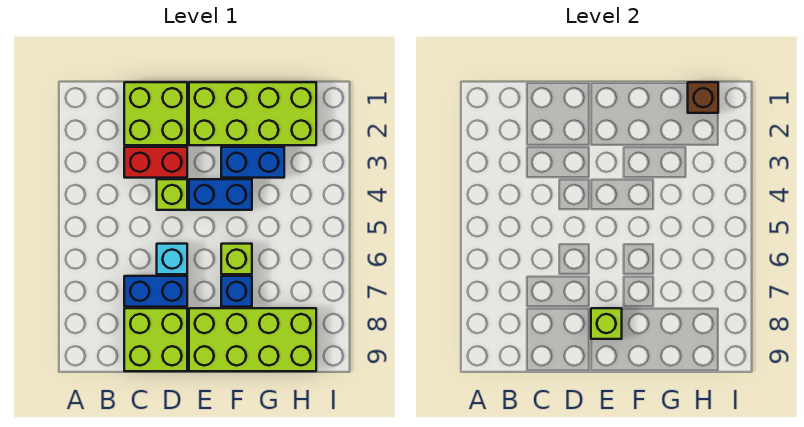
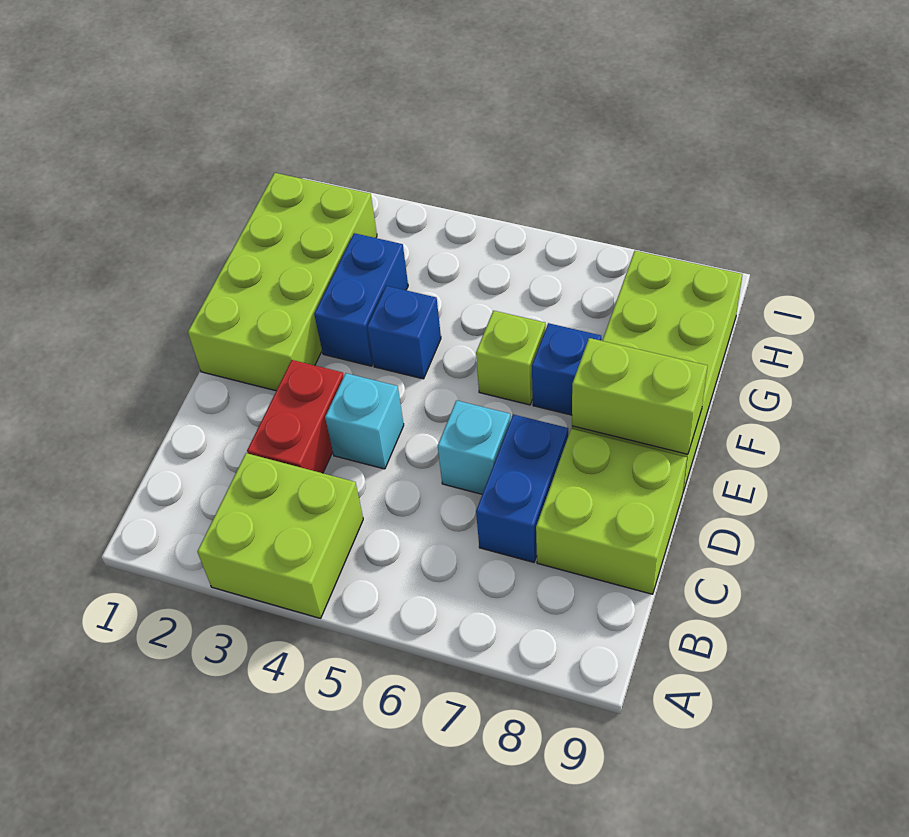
lime 2x2 brick [124,82,187,145] -> lime 2x2 brick moved to [197,453,363,618]
lime 1x1 brick [157,179,187,210] -> cyan 1x1 brick [325,373,404,469]
blue 1x2 brick [189,179,252,210] -> blue 1x1 brick [367,286,441,379]
lime 1x1 brick [591,308,622,339] -> lime 1x2 brick [572,338,707,454]
brown 1x1 brick [688,82,718,113] -> none

